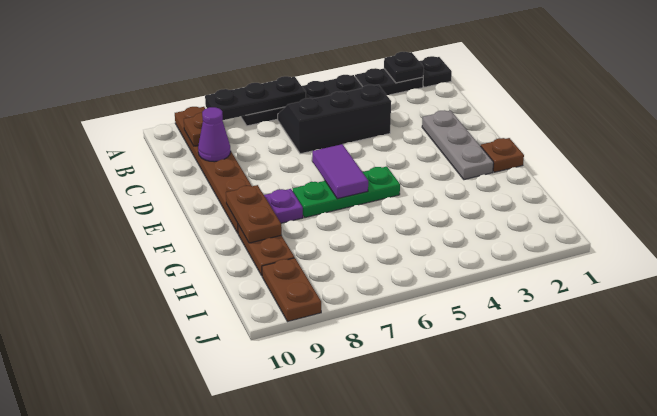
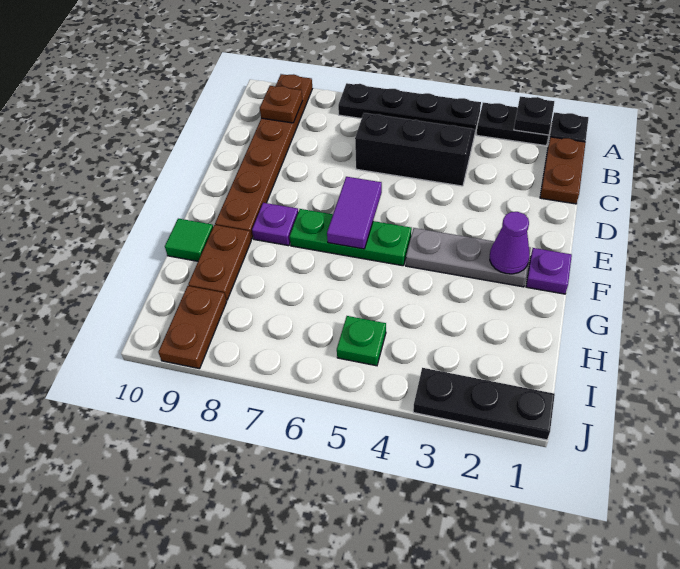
black 1x3 plate [205,76,306,120] -> black 1x3 plate moved to [413,368,555,440]
purple 1x1 cone [198,107,231,162] -> purple 1x1 cone moved to [490,212,530,274]
grey 1x3 plate [422,110,494,180] -> grey 1x3 plate turned to [406,228,531,287]
brown 1x1 plate [481,138,524,172] -> purple 1x1 plate [526,248,572,294]
brown 1x2 plate [226,185,282,243] -> brown 1x2 plate moved to [540,137,586,204]
none -> green 1x1 tile [165,219,213,261]
none -> green 1x1 plate [337,316,386,366]

